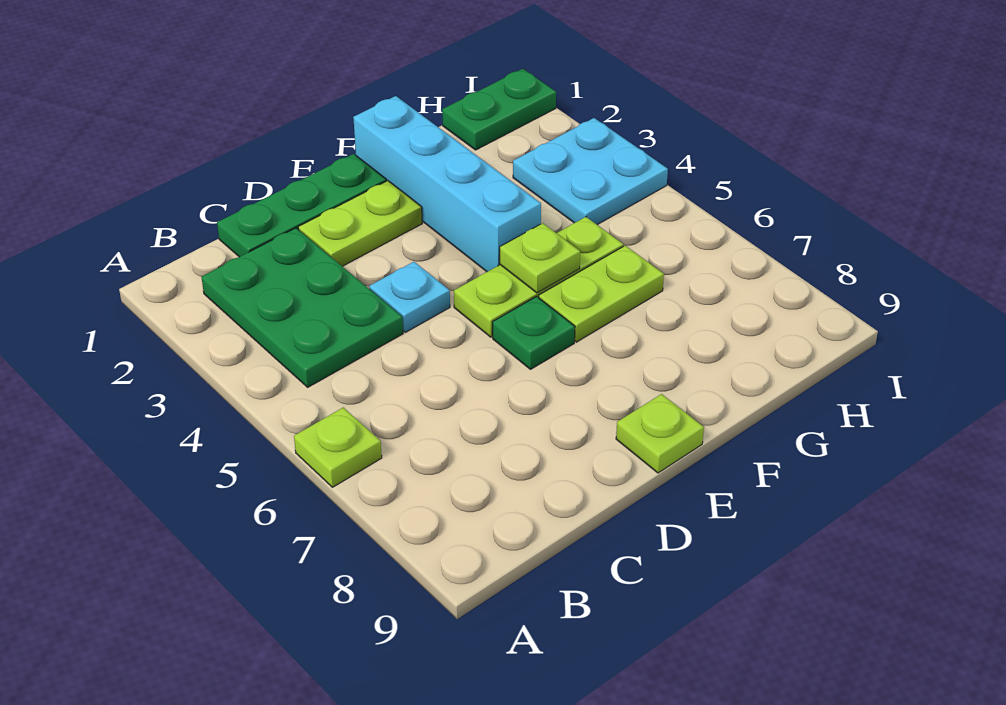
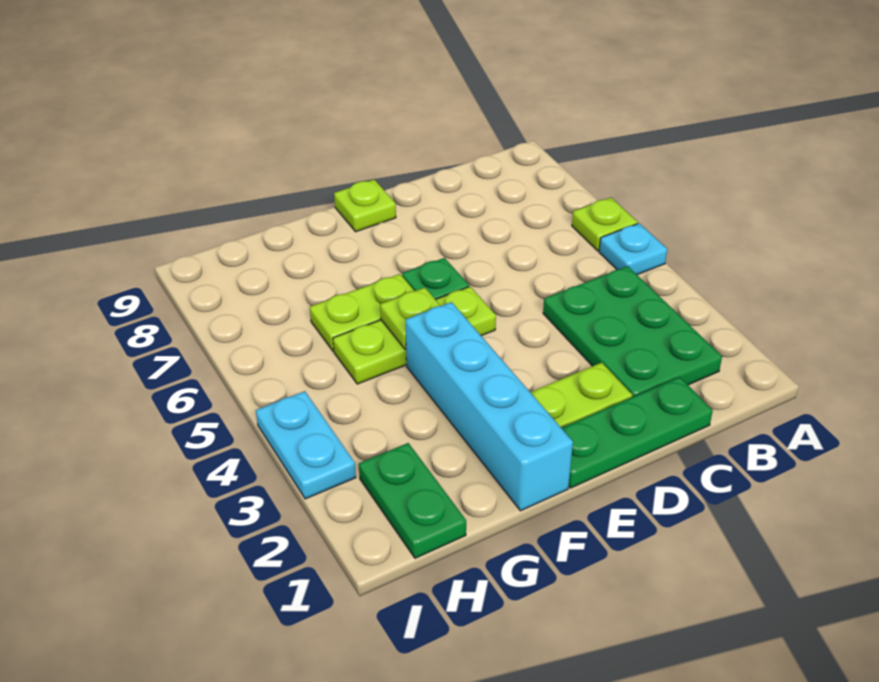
cyan 1x1 plate [369,262,450,332] -> cyan 1x1 plate moved to [599,223,667,275]
green 1x2 plate [442,69,556,150] -> green 1x2 plate turned to [359,443,466,558]
cyan 2x2 plate [513,118,668,225] -> cyan 1x2 plate [256,391,356,499]

